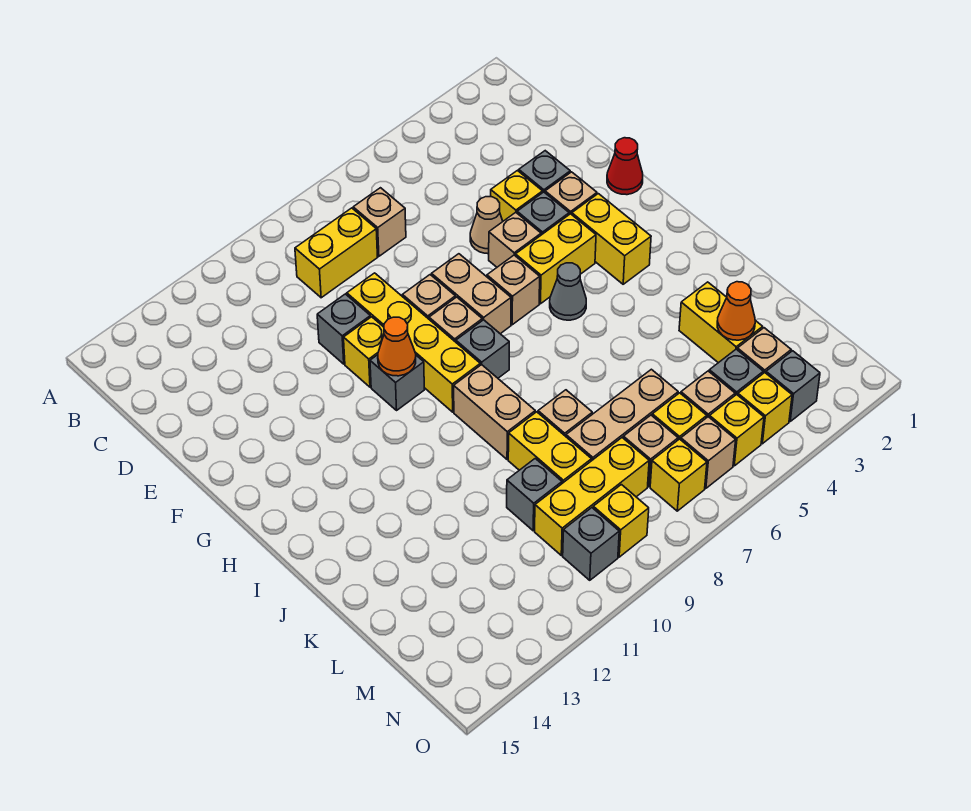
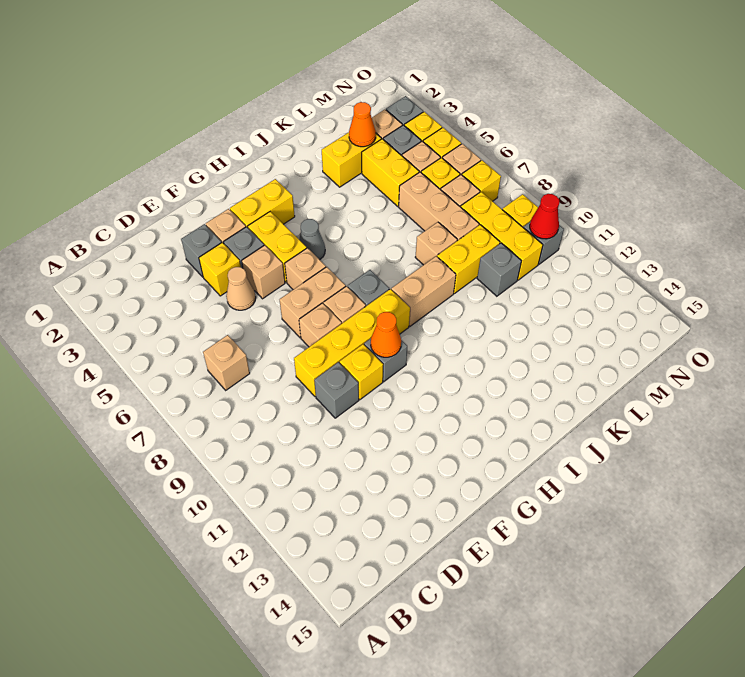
yellow 1x2 brick [295,208,378,298] -> yellow 1x2 brick moved to [362,139,419,206]
red 1x1 cone [607,138,643,195] -> red 1x1 cone moved to [530,194,559,239]

